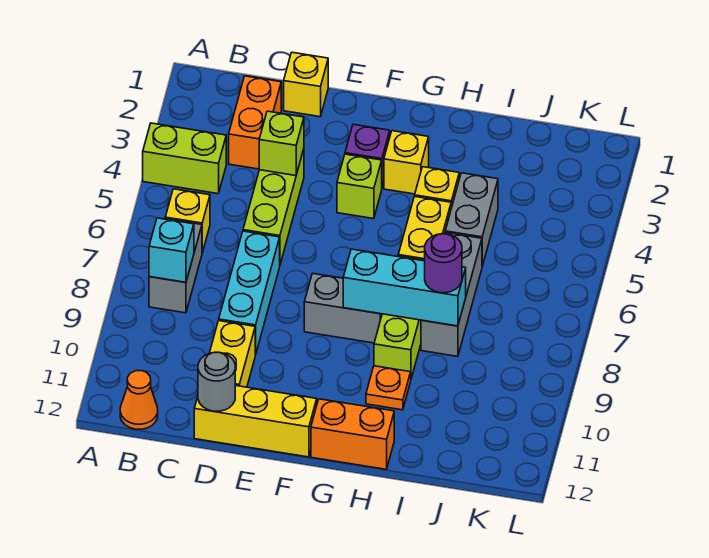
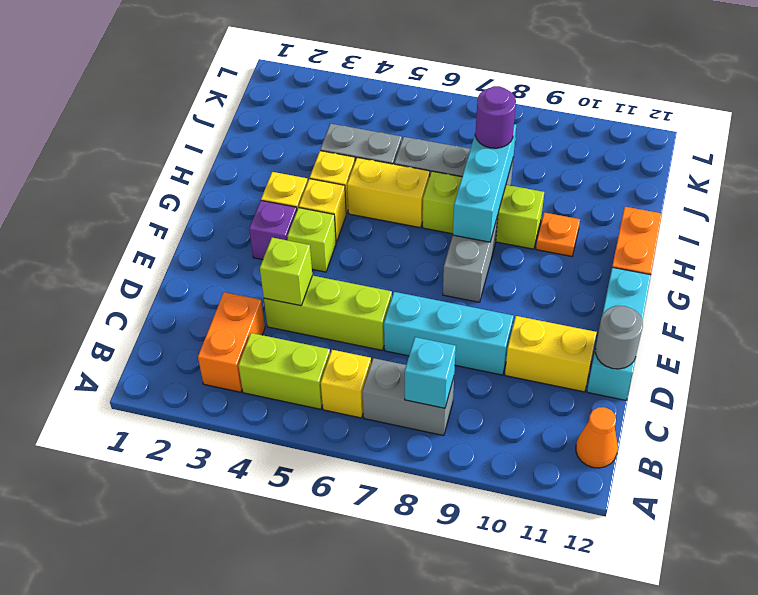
lime 1x2 brick [143,123,226,194] -> lime 1x2 brick turned to [238,333,330,409]
orange 1x2 brick [229,76,281,169] -> orange 1x2 brick turned to [198,292,265,392]
yellow 1x1 brick [284,52,328,117] -> yellow 1x1 brick moved to [299,179,347,242]
yellow 1x3 brick [194,385,317,457] -> cyan 1x3 brick [587,267,651,400]

